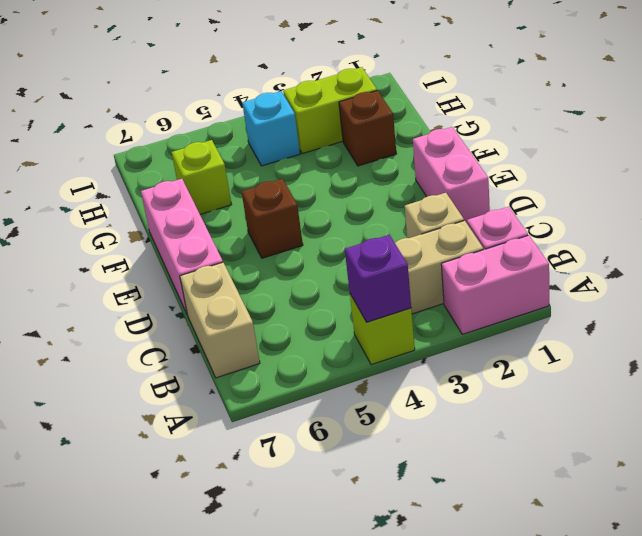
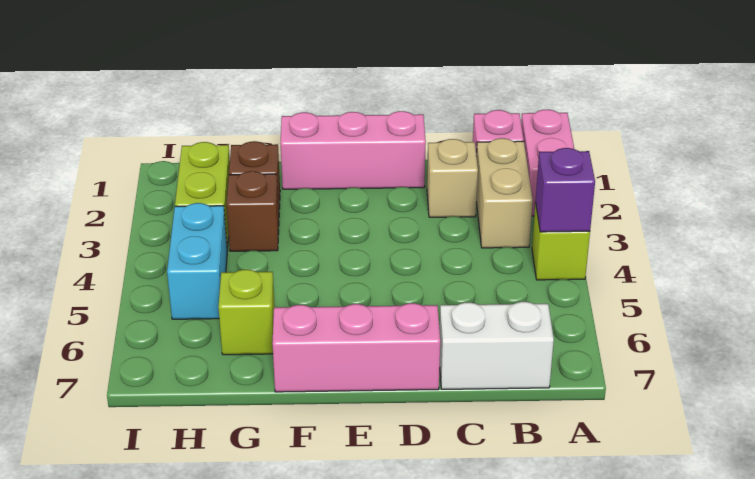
tan 1x2 brick [180,262,260,378] -> white 1x2 brick [440,302,554,389]
pink 1x2 brick [413,127,490,223] -> pink 1x3 brick [281,111,426,189]
brown 1x1 brick [242,179,303,258] -> brown 1x1 brick moved to [227,171,279,251]
cyan 1x1 brick [242,91,300,166] -> cyan 1x2 brick [167,203,227,319]

